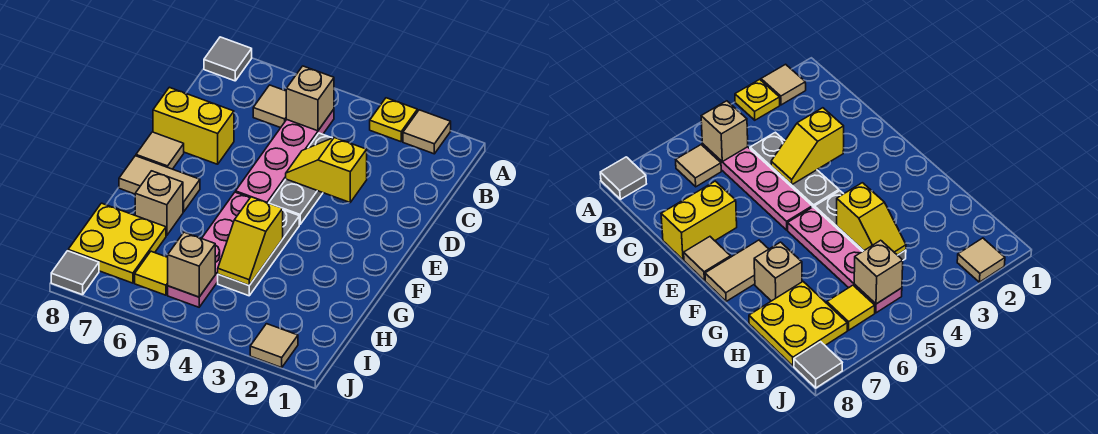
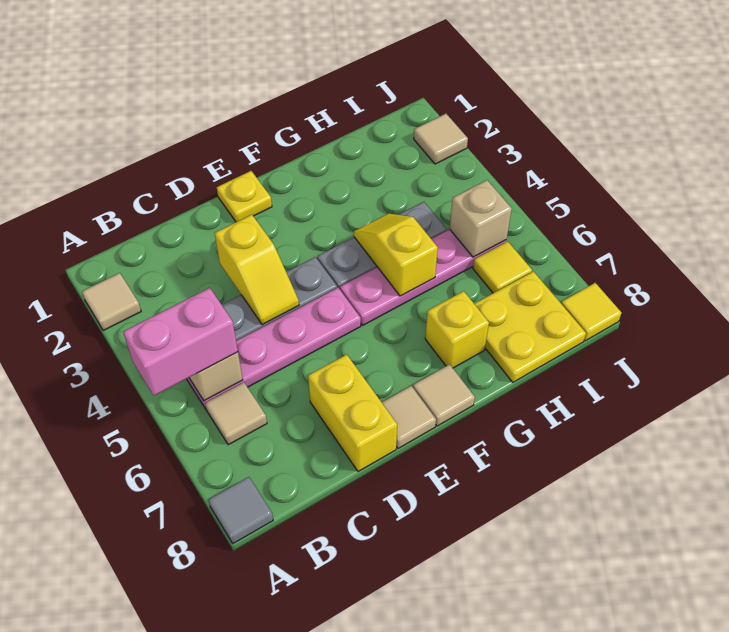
yellow 1x1 plate [370,98,417,142] -> yellow 1x1 plate moved to [217,171,272,222]
none -> pink 1x2 brick [123,288,238,396]
tan 1x2 tile [119,156,200,212] -> tan 1x1 tile [413,364,475,426]
yellow 1x2 slope [218,197,283,285] -> yellow 1x2 slope turned to [354,214,438,296]
tan 1x1 brick [135,171,183,236] -> yellow 1x1 brick [425,291,489,368]
grey 1x1 tile [51,251,99,295] -> yellow 1x1 tile [561,283,621,341]

